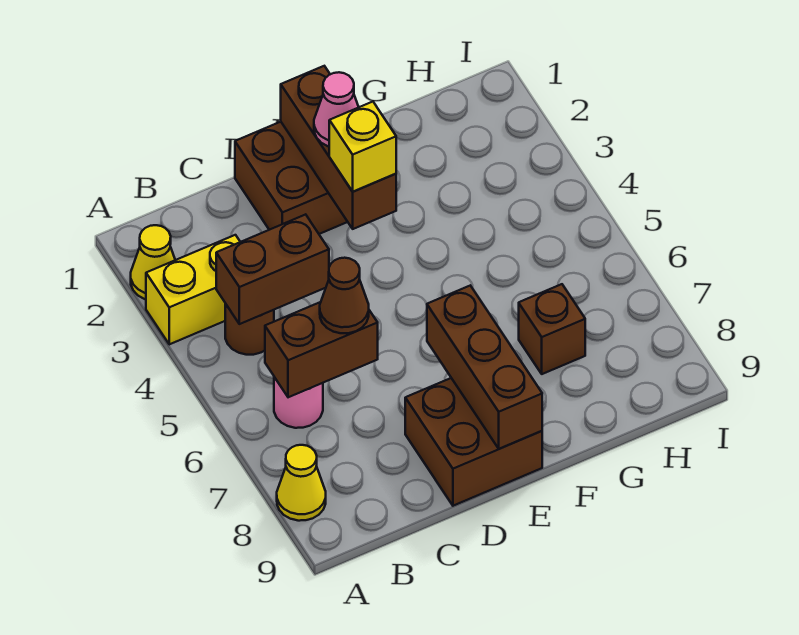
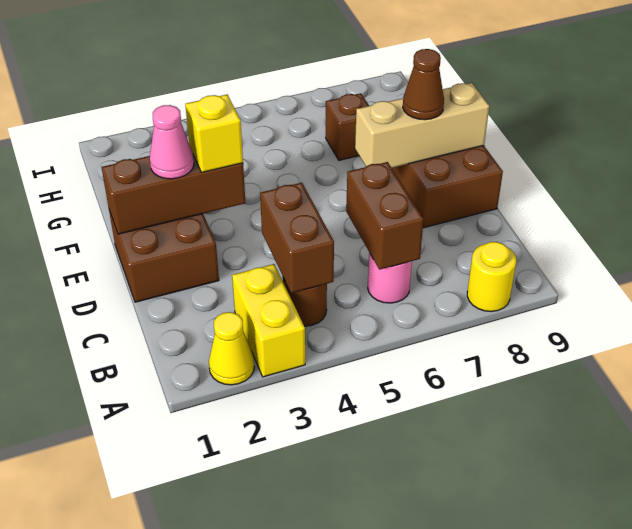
yellow 1x1 cone [277,445,326,521] -> yellow 1x1 round brick [467,242,516,312]
brown 1x1 cone [320,258,369,333] -> brown 1x1 cone moved to [403,49,444,120]
brown 1x3 brick [427,286,542,449] -> tan 1x3 brick [355,83,489,168]

